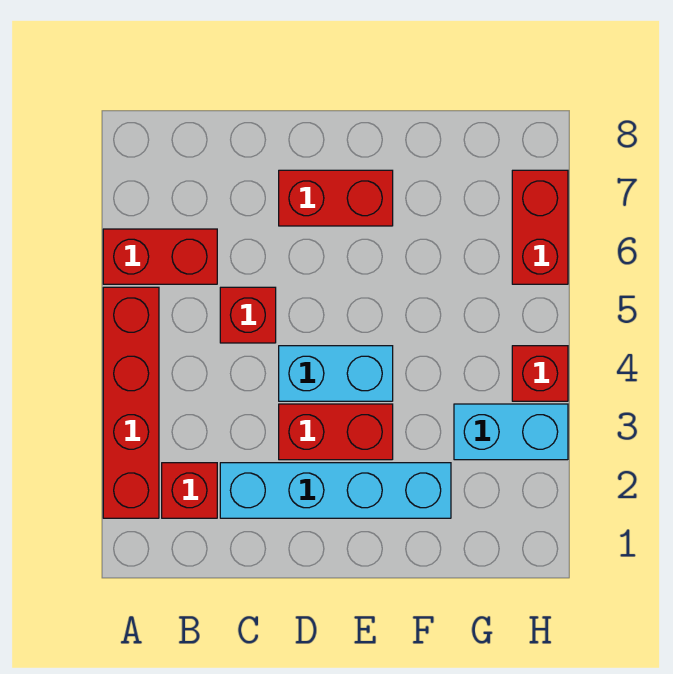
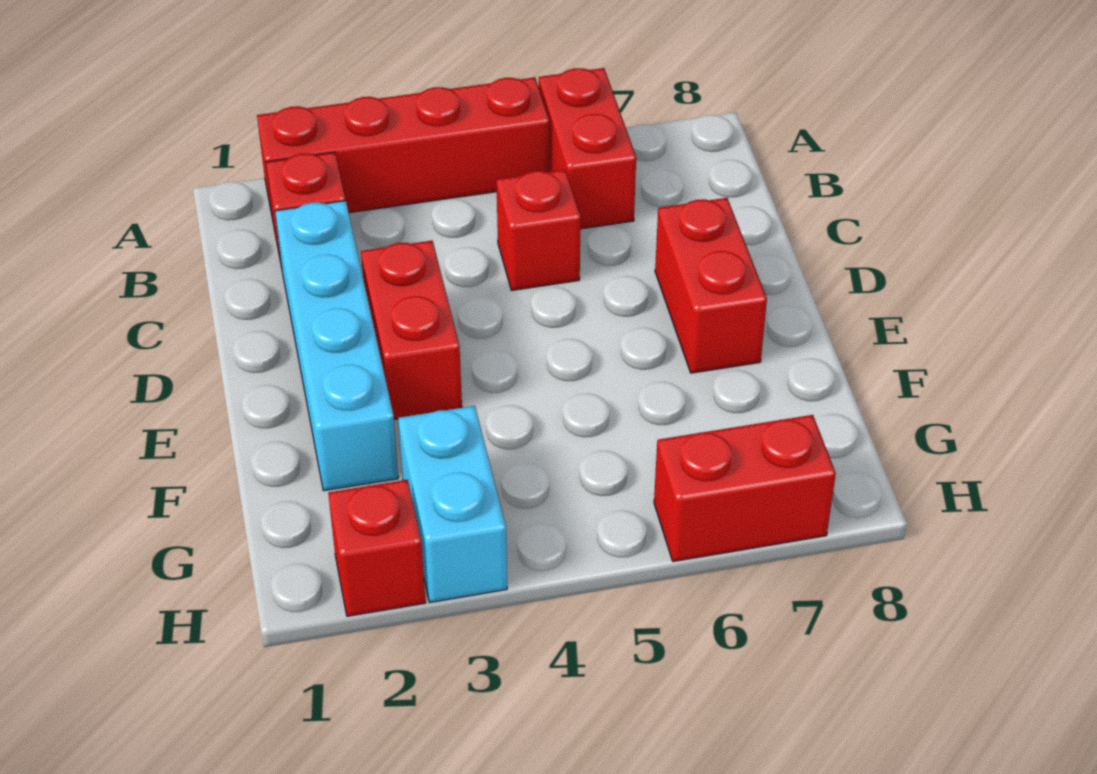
cyan 1x2 brick [279,346,393,401] -> none
red 1x1 brick [512,346,568,401] -> red 1x1 brick moved to [328,480,425,616]

